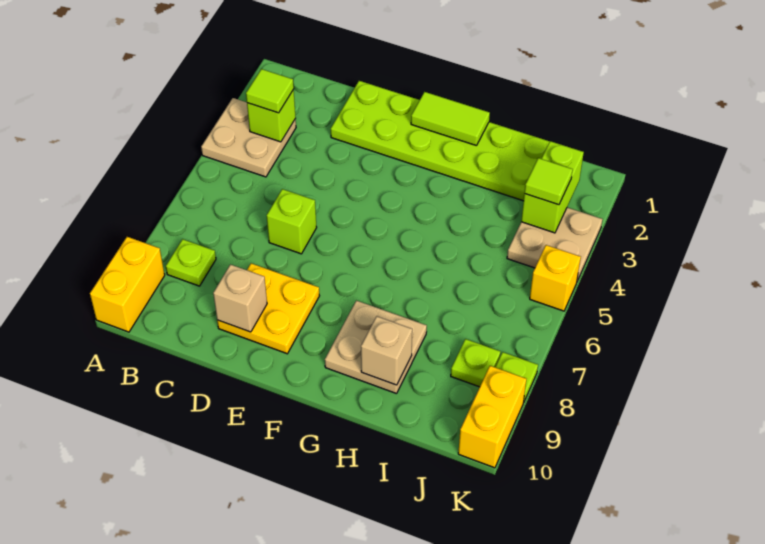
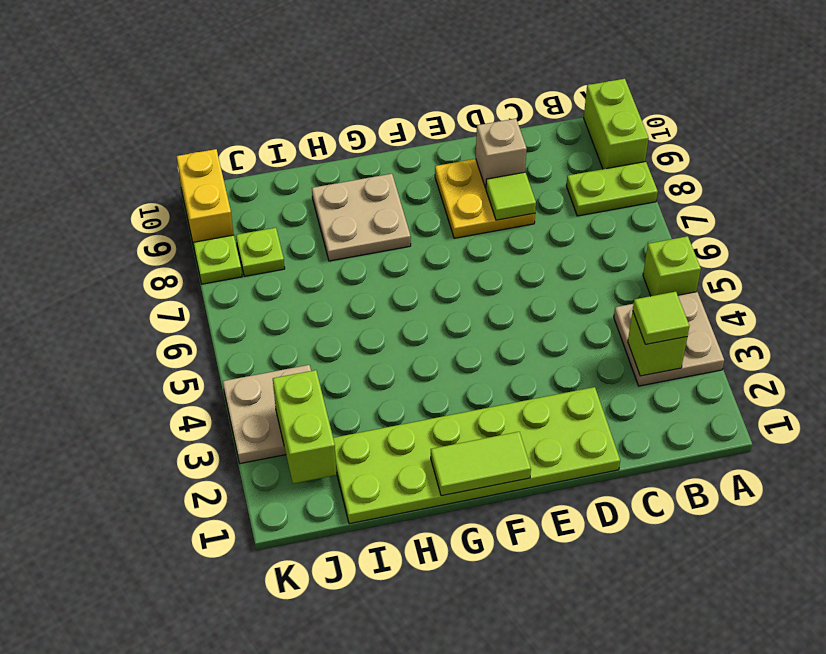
yellow 1x2 brick [90,237,165,332] -> lime 1x2 brick [584,79,649,169]
lime 1x1 plate [166,239,216,286] -> lime 1x2 plate [566,162,658,216]
lime 1x1 brick [267,189,317,254] -> lime 1x1 brick moved to [643,236,701,296]
tan 1x1 brick [361,316,412,385] -> none
lime 1x1 tile [525,158,573,205] -> lime 1x1 tile moved to [486,172,536,220]
yellow 1x1 brick [530,245,581,311] -> none

